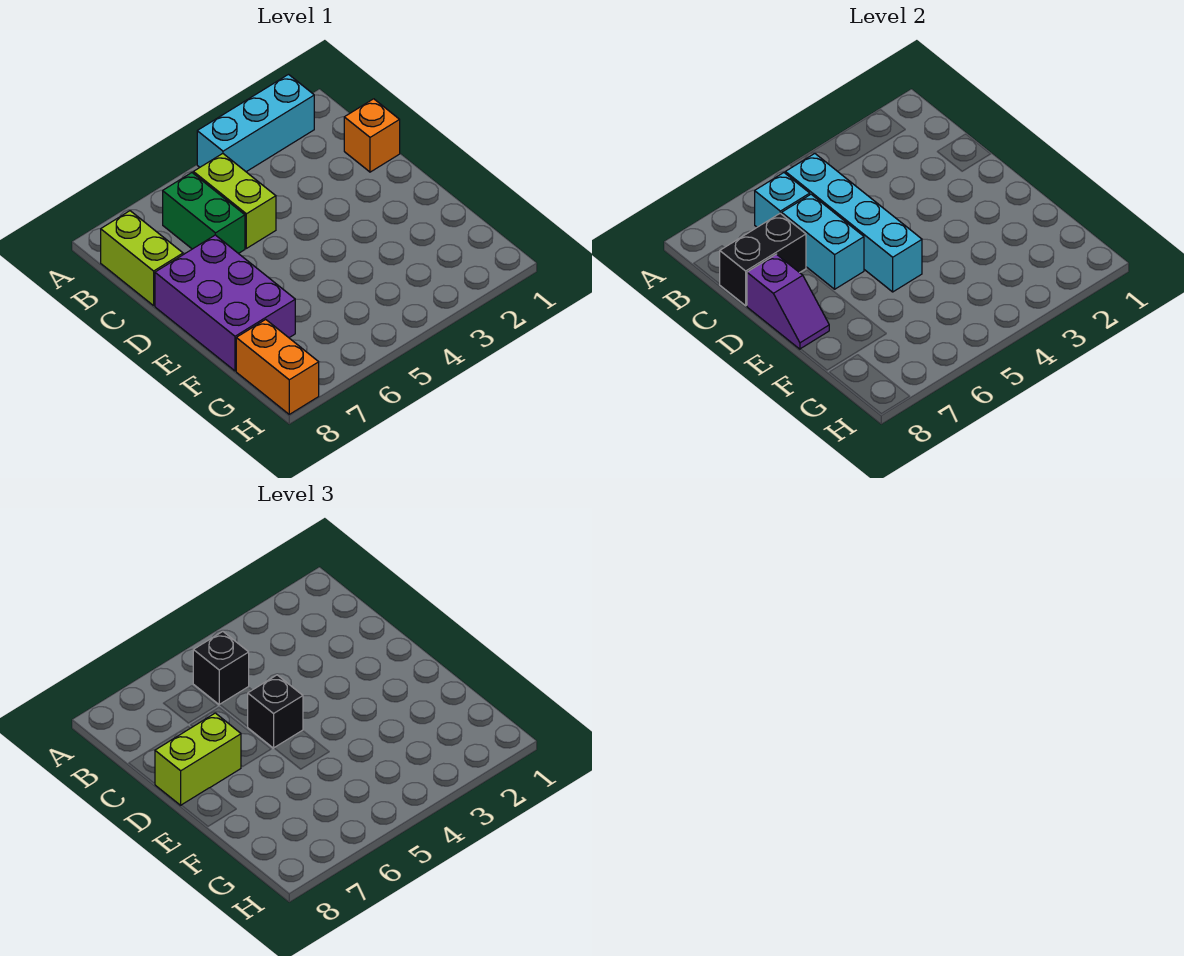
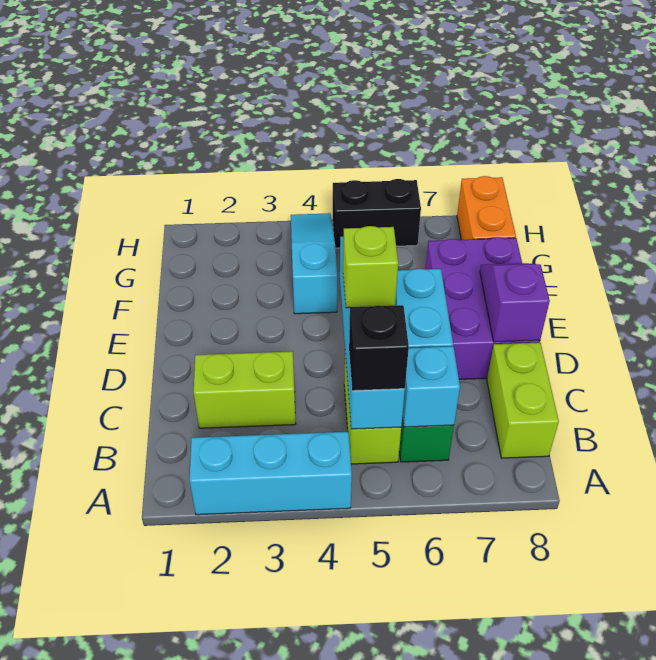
orange 1x1 brick [344,99,400,172] -> none
black 1x2 brick [720,213,806,306] -> black 1x2 brick moved to [333,179,421,248]
black 1x1 brick [248,675,303,748] -> lime 1x1 brick [343,226,398,308]
lime 1x2 brick [155,713,241,805] -> lime 1x2 brick moved to [194,351,296,428]
none -> cyan 1x3 slope [291,213,337,314]

